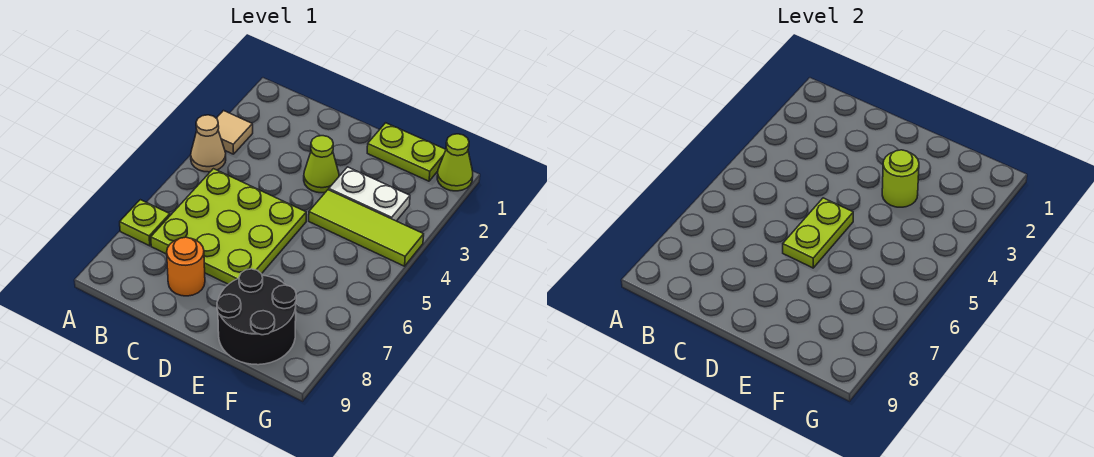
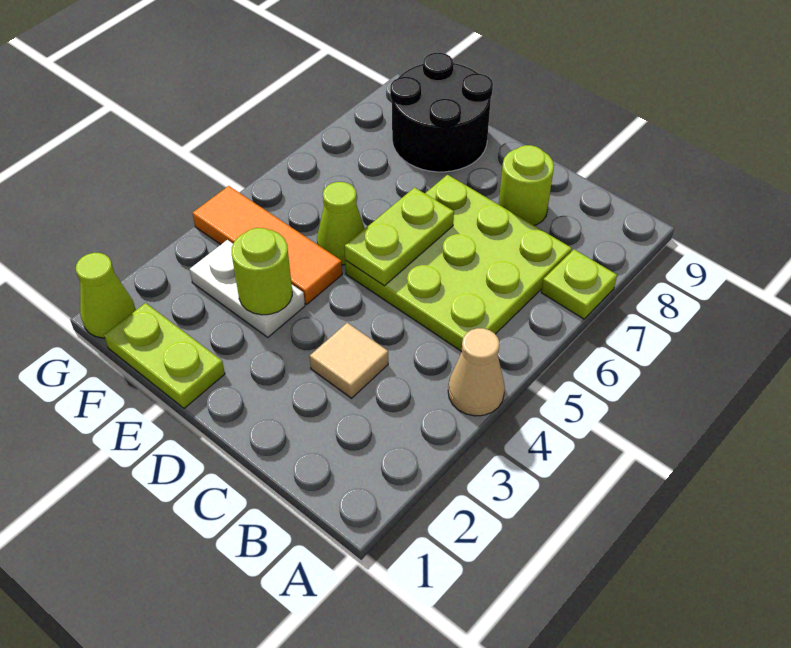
tan 1x1 tile [216,111,253,154] -> tan 1x1 tile moved to [310,323,388,398]
orange 1x1 round brick [167,237,205,296] -> lime 1x1 round brick [499,145,554,225]
lime 1x1 cone [304,136,339,193] -> lime 1x1 cone moved to [317,182,365,265]
lime 1x3 tile [309,190,424,266] -> orange 1x3 tile [192,186,342,304]

